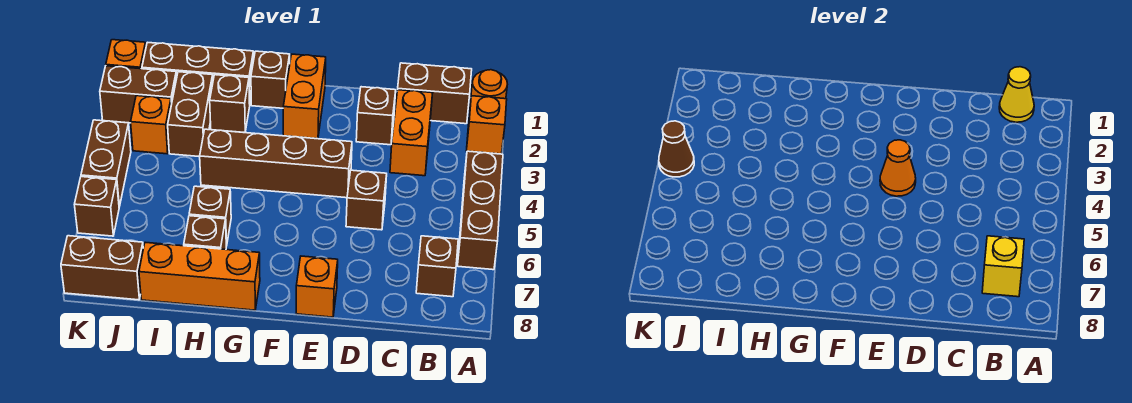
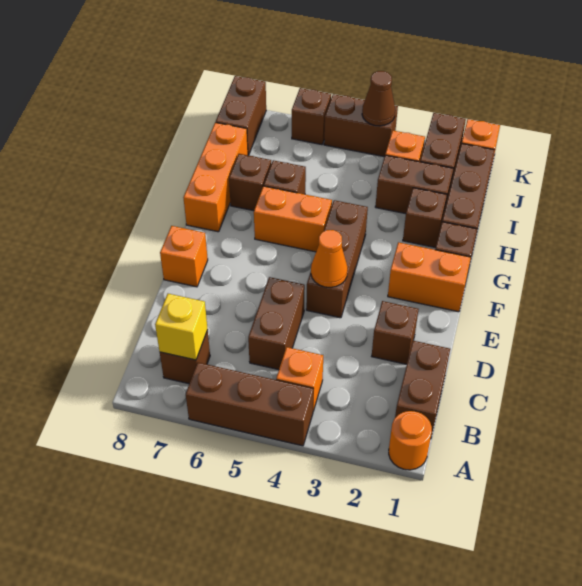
orange 1x1 brick [466,96,507,154] -> orange 1x1 brick moved to [276,347,323,411]
yellow 1x1 cone [999,67,1034,122] -> none
orange 1x2 brick [390,90,433,176] -> orange 1x2 brick moved to [254,186,332,252]
brown 1x1 brick [346,170,387,230] -> brown 1x2 brick [248,277,305,370]
brown 1x4 brick [200,129,352,198] -> brown 1x3 brick [306,200,368,318]

